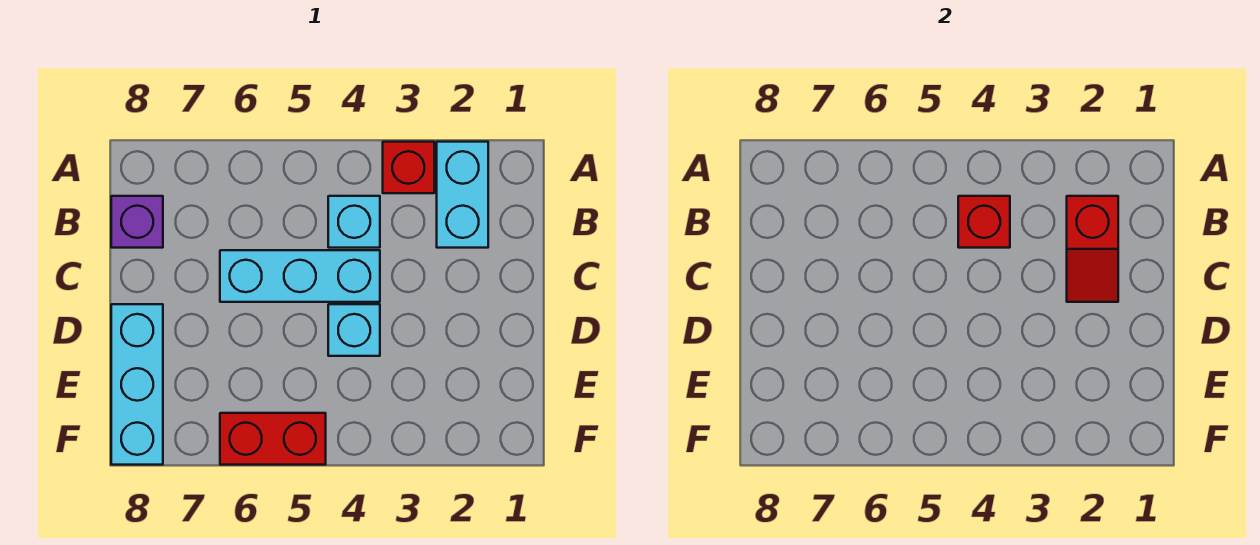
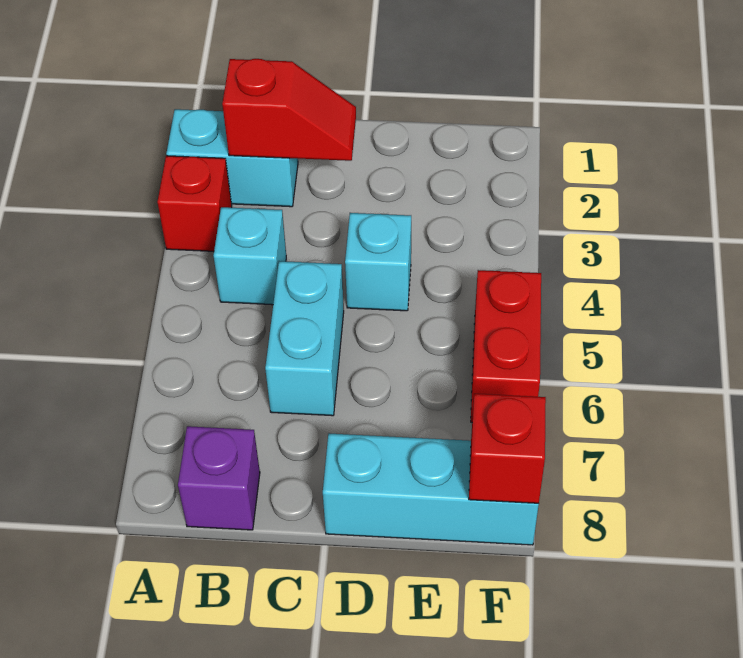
red 1x1 brick [958,196,1010,248] -> red 1x1 brick moved to [469,394,546,504]
cyan 1x3 brick [220,250,380,302] -> cyan 1x2 brick [265,261,344,416]

